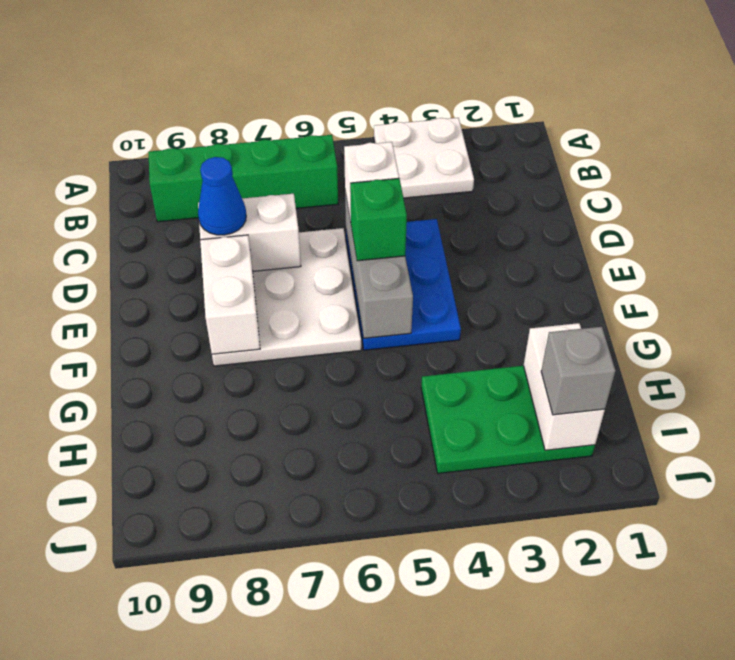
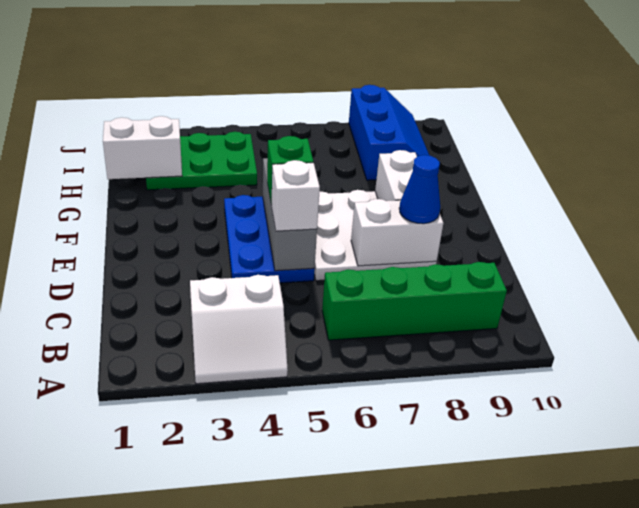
white 2x2 plate [374,118,474,198] -> white 2x2 slope [190,275,288,384]
white 1x2 brick [524,323,605,450] -> white 1x2 brick turned to [103,116,182,179]
none -> blue 2x3 slope [349,85,430,180]
grey 1x1 brick [541,327,615,415] -> none

